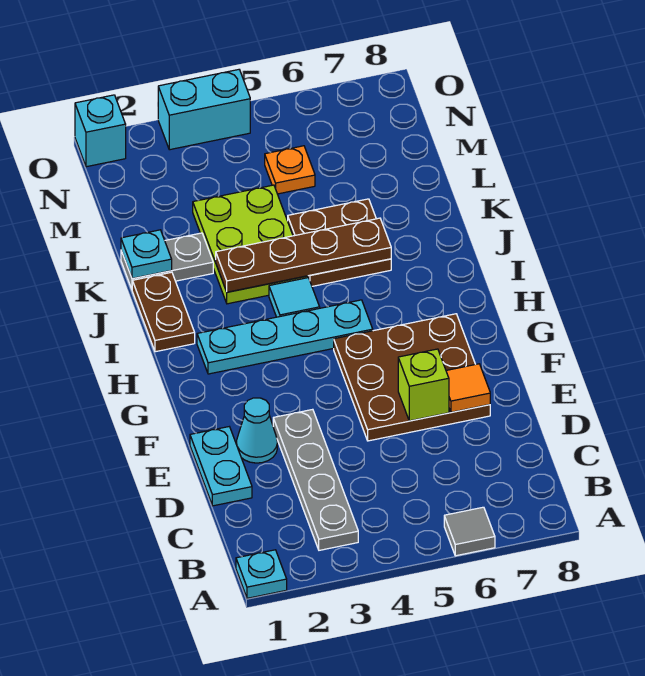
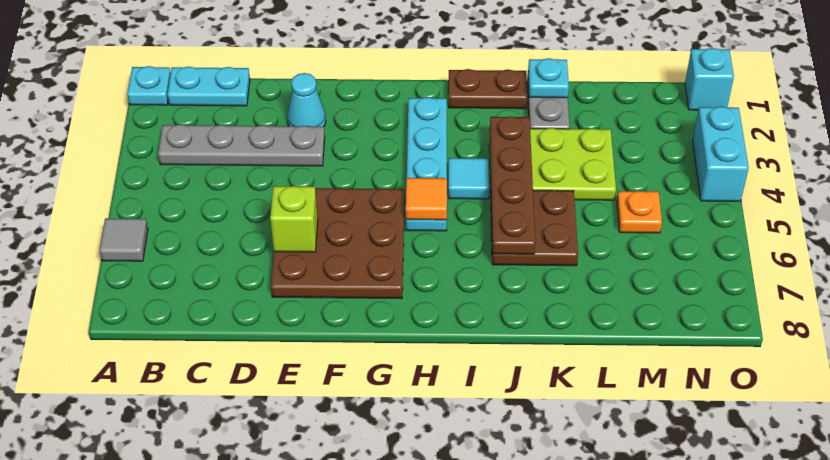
cyan 1x2 plate [190,427,252,506] -> cyan 1x2 plate moved to [167,67,250,106]
orange 1x1 tile [446,364,490,412] -> orange 1x1 tile moved to [406,178,447,220]

